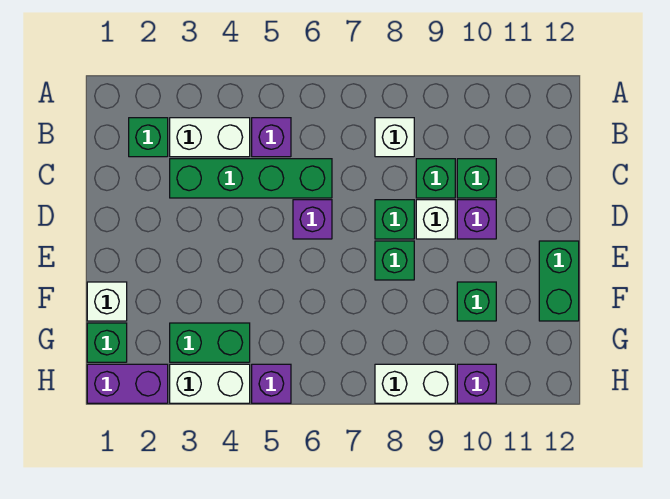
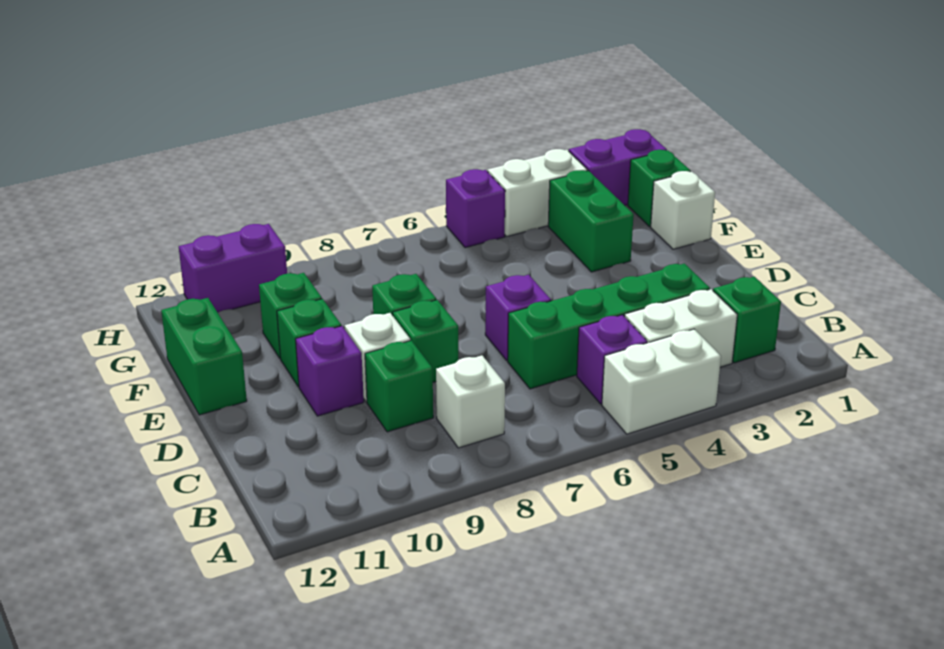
green 1x1 brick [457,159,496,198] -> green 1x1 brick moved to [277,299,341,387]
green 1x2 brick [170,323,250,362] -> green 1x2 brick turned to [548,170,634,272]
white 1x2 brick [375,364,455,403] -> white 1x2 brick moved to [602,329,721,434]
purple 1x1 brick [457,364,496,403] -> purple 1x2 brick [179,224,287,313]

